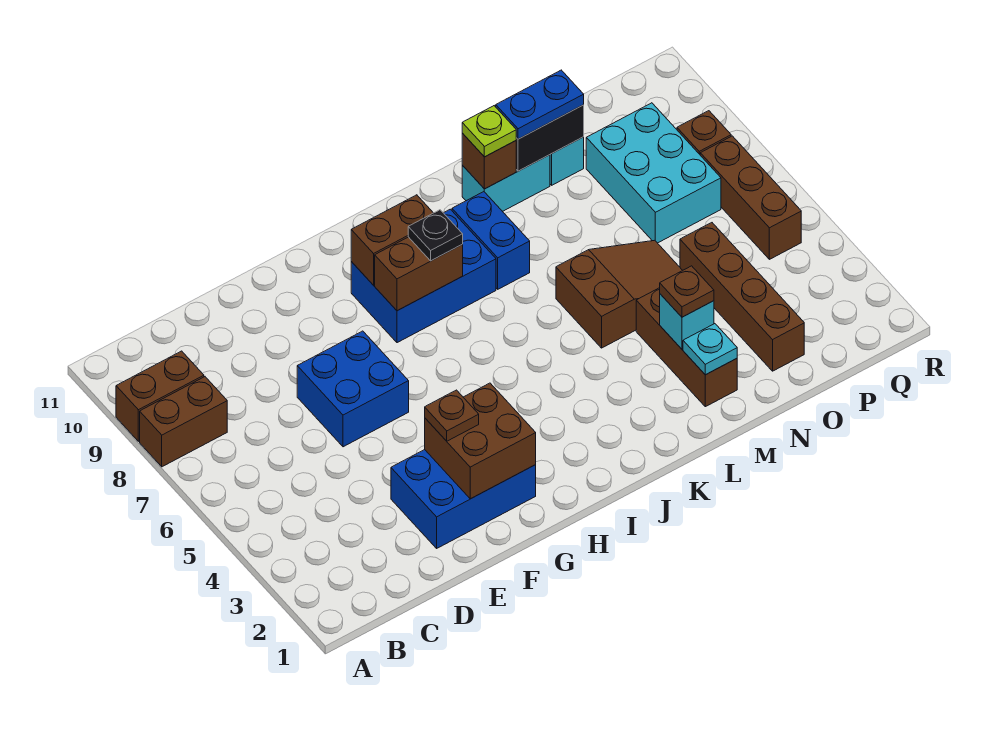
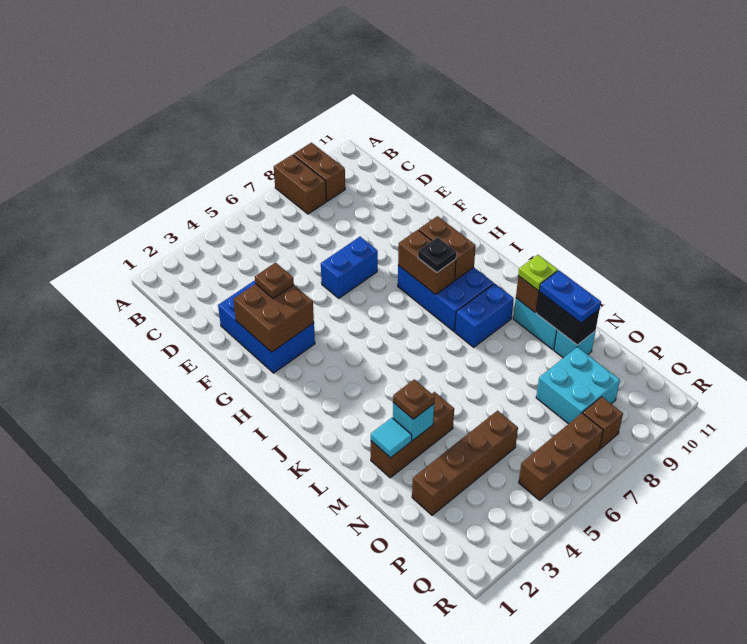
blue 2x2 brick [297,331,409,447] -> blue 1x2 brick [321,237,378,298]
brown 2x3 slope [556,240,683,348] -> none
cyan 1x1 plate [683,324,737,375] -> cyan 1x1 tile [371,418,412,458]
cyan 2x3 brick [586,103,721,243] -> cyan 2x2 brick [536,347,620,424]

